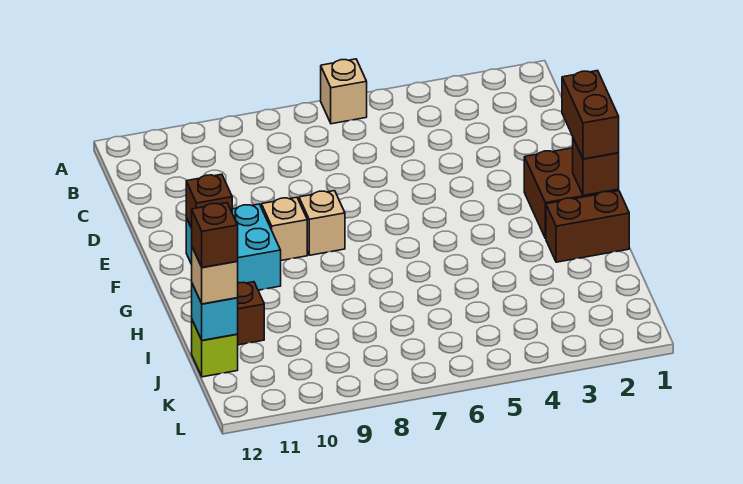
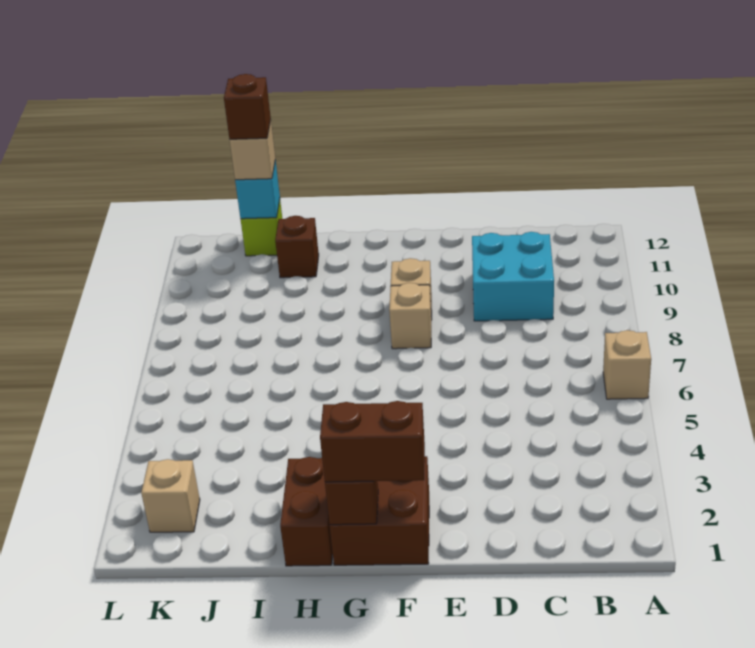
cyan 2x2 brick [186,204,281,290] -> cyan 2x2 brick moved to [472,232,554,321]
brown 1x1 brick [186,174,232,228] -> none
none -> tan 1x1 brick [141,459,200,532]

